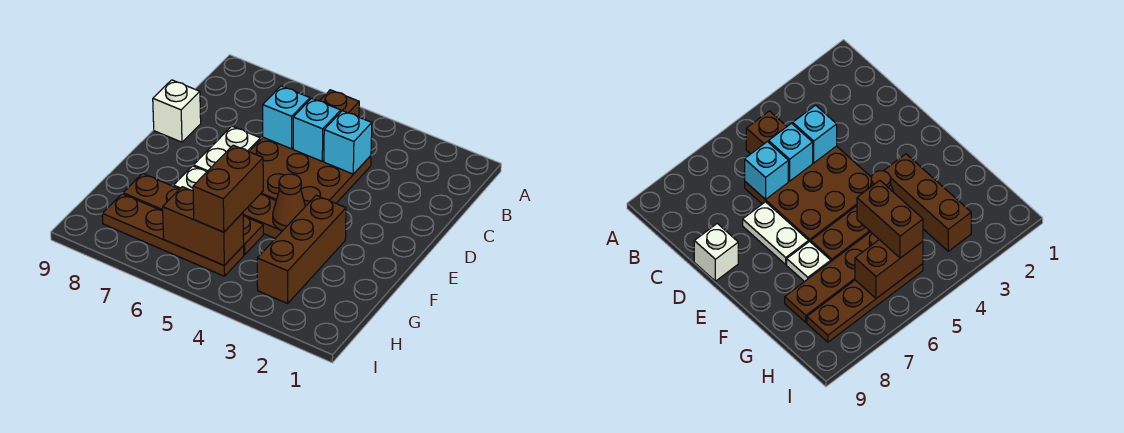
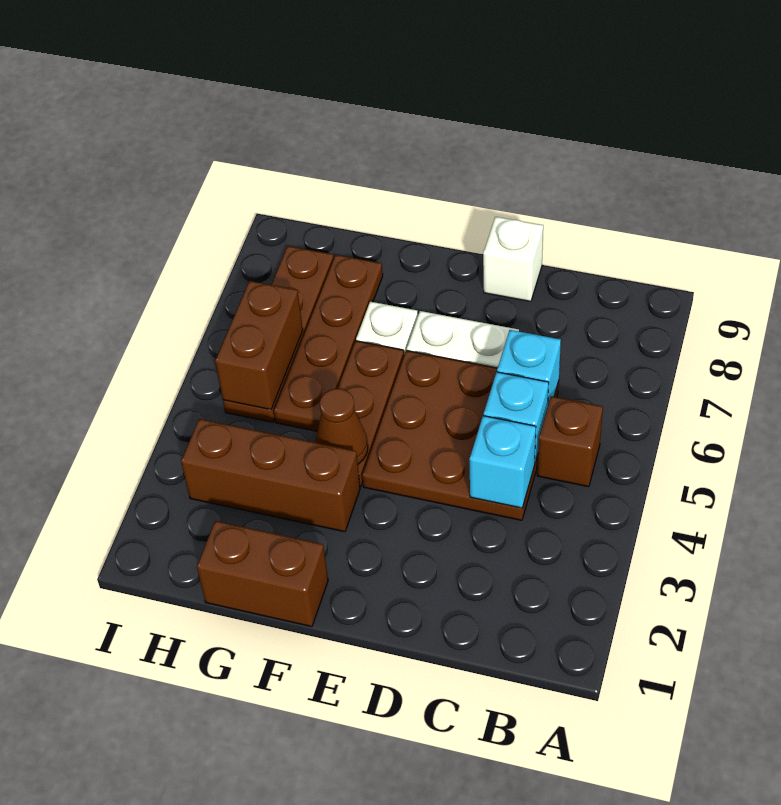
brown 1x2 brick [193,145,263,232] -> brown 1x2 brick moved to [197,521,328,627]

